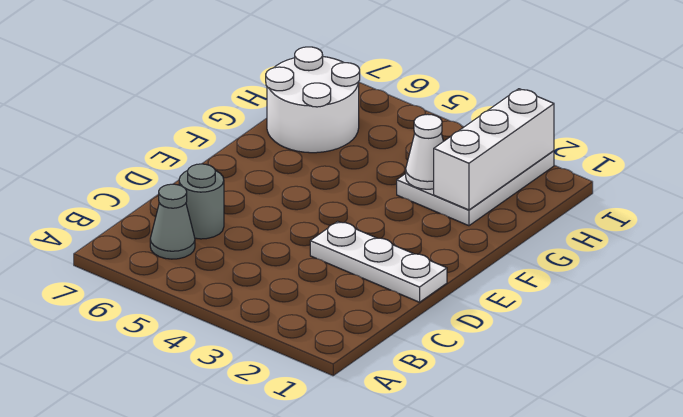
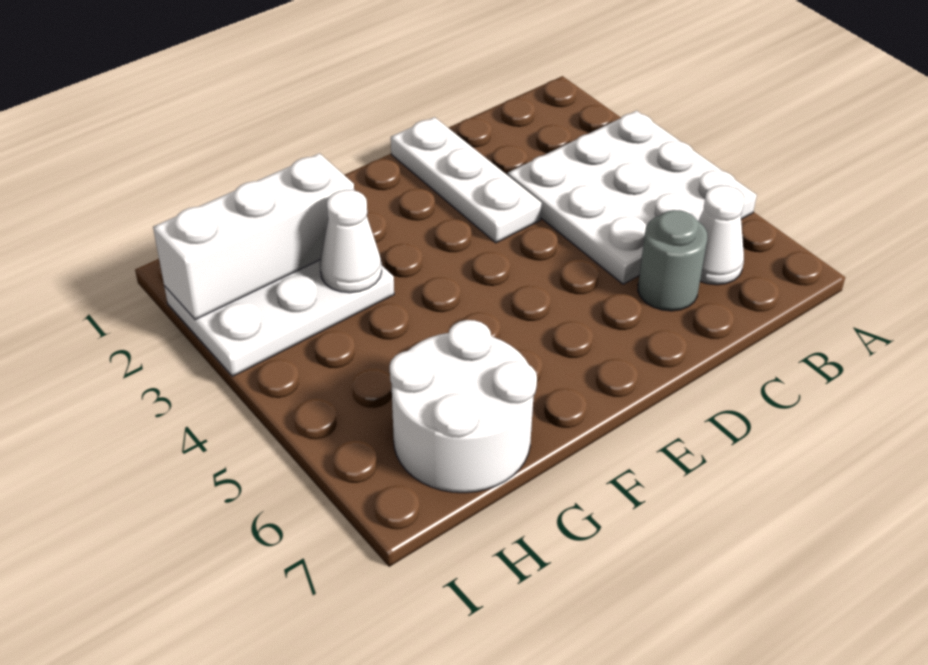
none -> white 3x3 plate [508,111,757,284]
grey 1x1 cone [150,184,195,259] -> white 1x1 cone [699,185,744,285]

